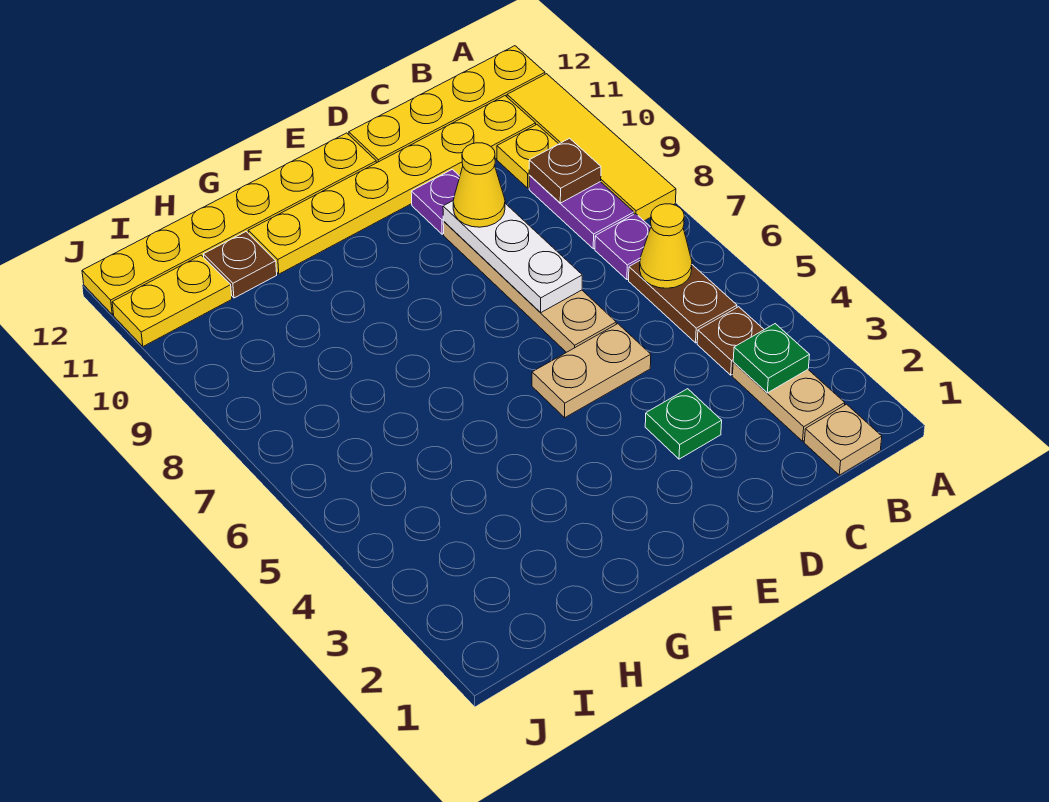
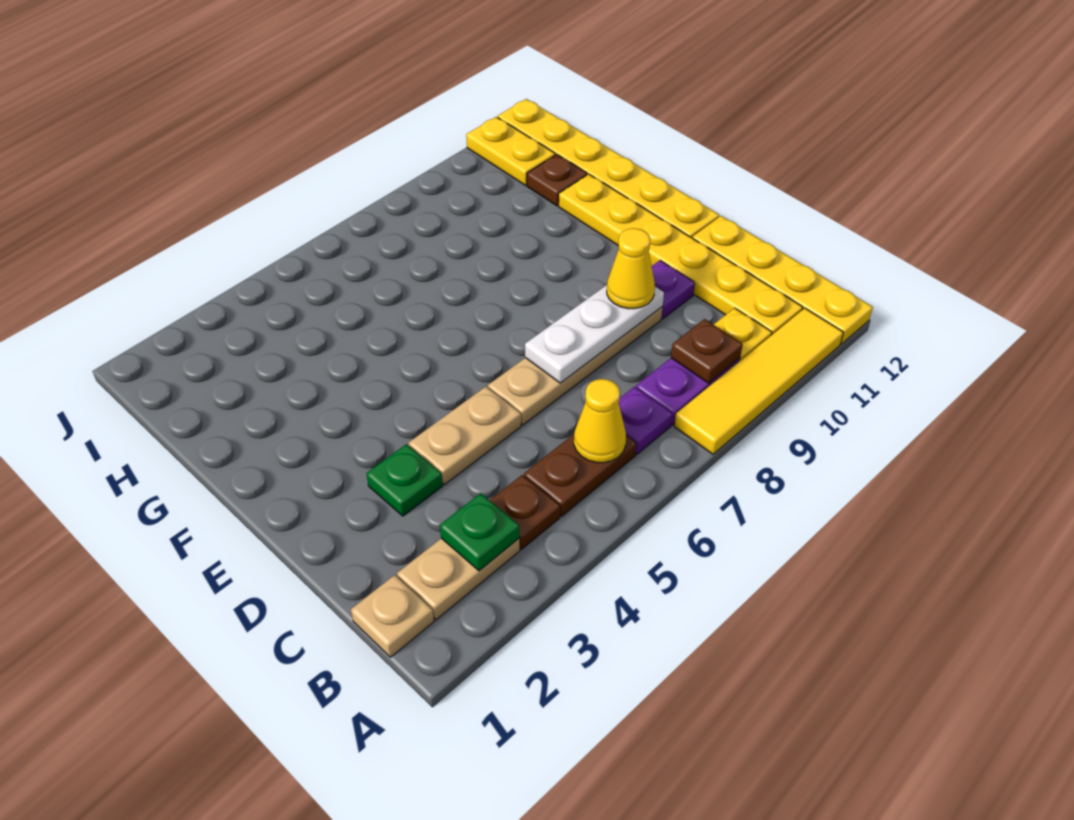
tan 1x2 plate [532,324,651,417] -> tan 1x2 plate turned to [409,387,521,484]

